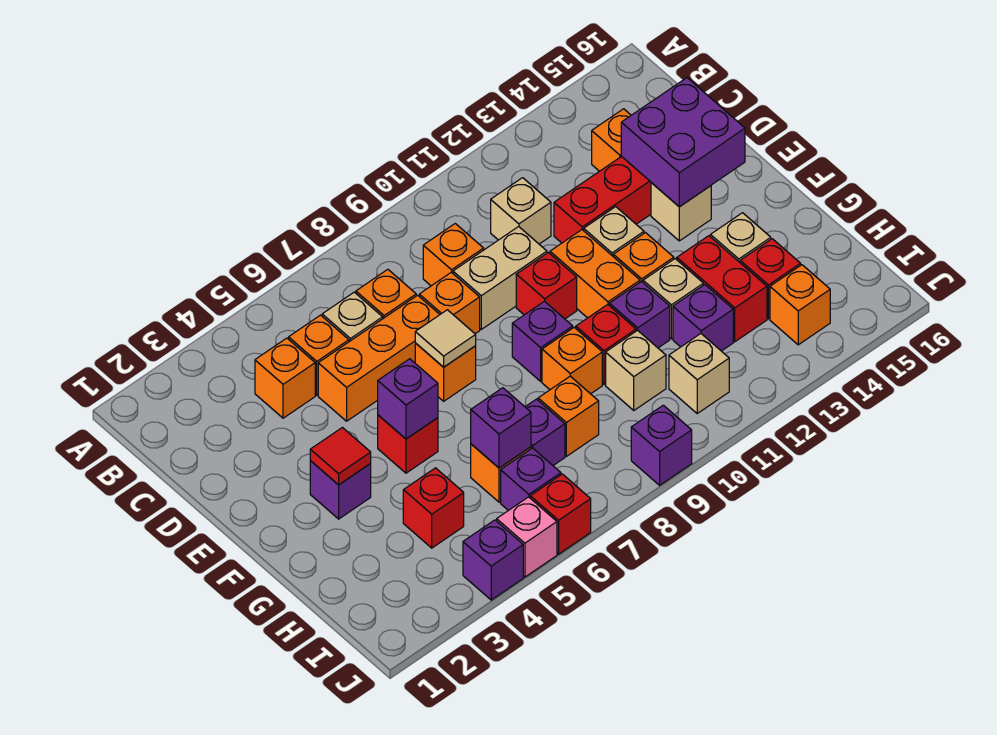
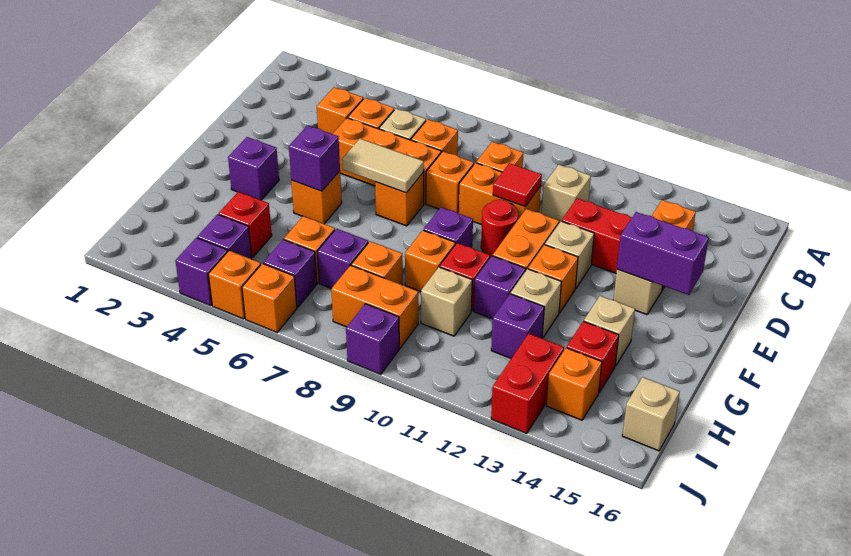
tan 1x2 brick [453,227,547,329] -> orange 1x2 brick [459,163,541,225]
purple 2x2 brick [621,78,745,207] -> purple 1x2 brick [617,212,709,295]
tan 1x1 tile [415,310,476,367] -> tan 1x2 tile [342,139,424,193]
red 1x1 brick [516,253,577,319] -> red 1x1 round brick [481,199,518,257]
red 1x1 tile [310,428,371,485] -> red 1x1 tile moved to [493,163,542,207]
red 1x1 brick [378,415,438,473] -> orange 1x1 brick [291,171,342,224]
red 1x2 brick [677,236,767,342] -> red 1x2 brick moved to [491,334,564,433]
purple 1x1 brick [471,388,531,468] -> purple 1x1 brick moved to [197,214,252,259]
none -> orange 1x2 brick [331,265,418,348]
tan 1x1 brick [669,334,729,413] -> tan 1x1 brick moved to [622,377,680,451]
pink 1x1 brick [497,497,557,577] -> orange 1x1 brick [208,251,261,319]
red 1x1 brick [530,474,591,554] -> orange 1x1 brick [242,263,297,332]

